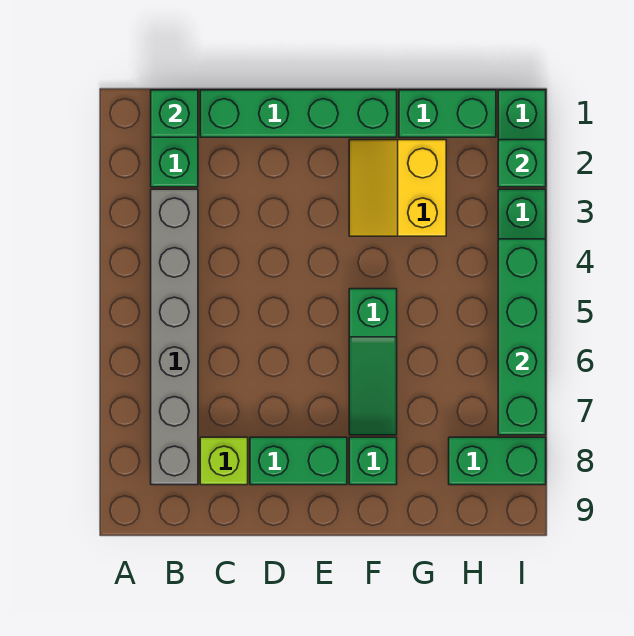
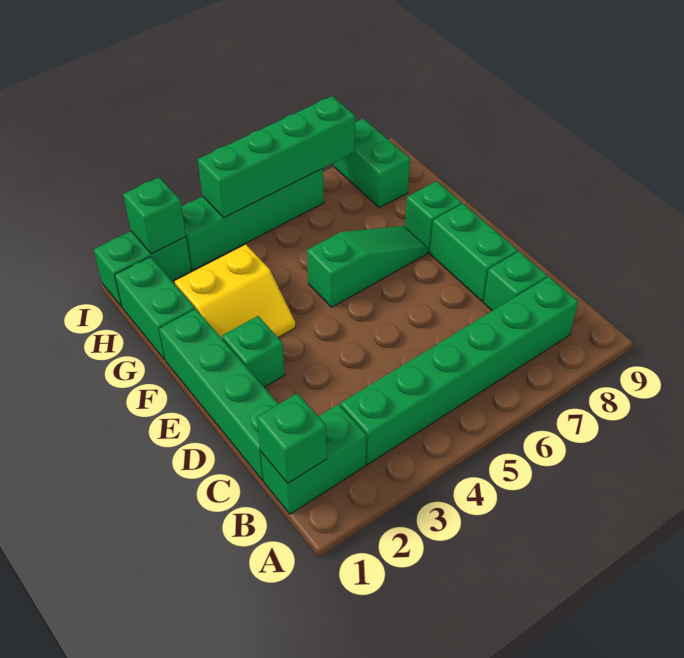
grey 1x6 brick [151,189,198,485] -> green 1x6 brick [340,277,578,465]
lime 1x1 brick [200,437,248,485] -> green 1x1 brick [484,251,547,311]
none -> green 1x1 brick [222,316,285,387]

